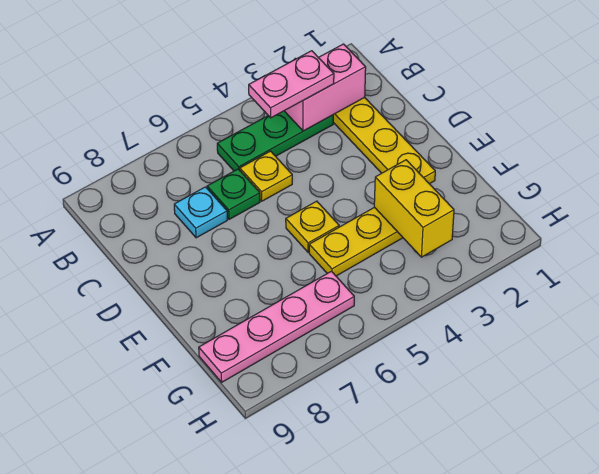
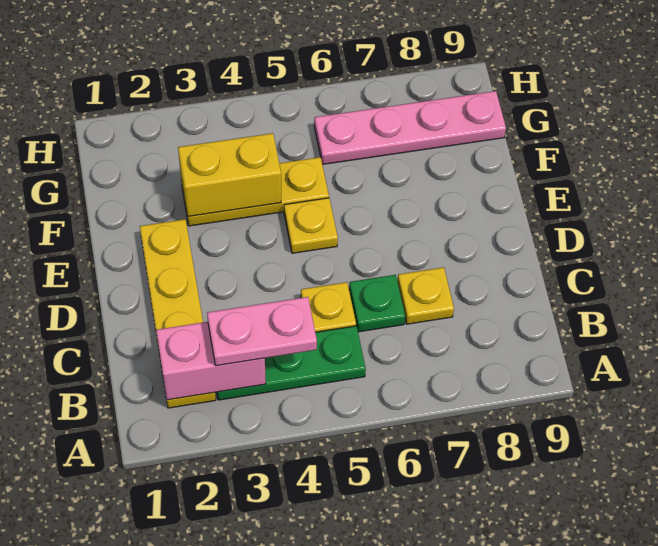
cyan 1x1 plate [174,187,227,238] -> yellow 1x1 plate [397,267,454,324]
yellow 1x2 brick [374,160,454,257] -> yellow 1x2 brick turned to [178,133,281,216]

